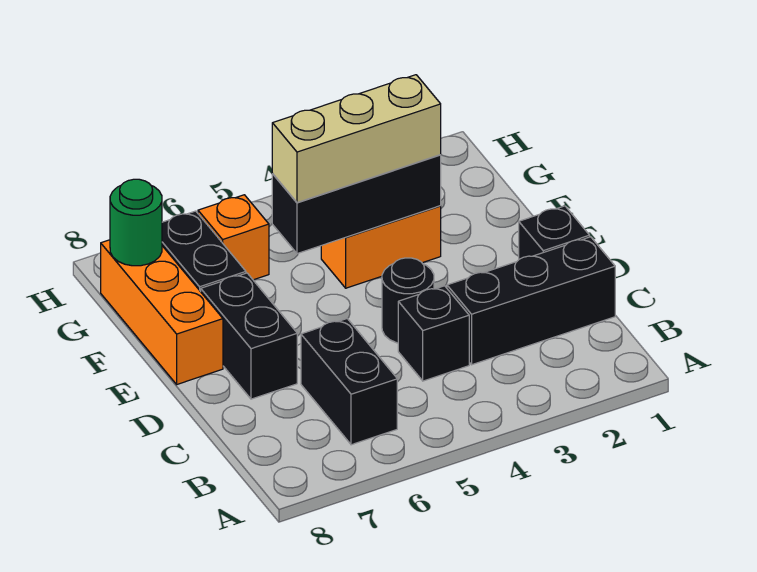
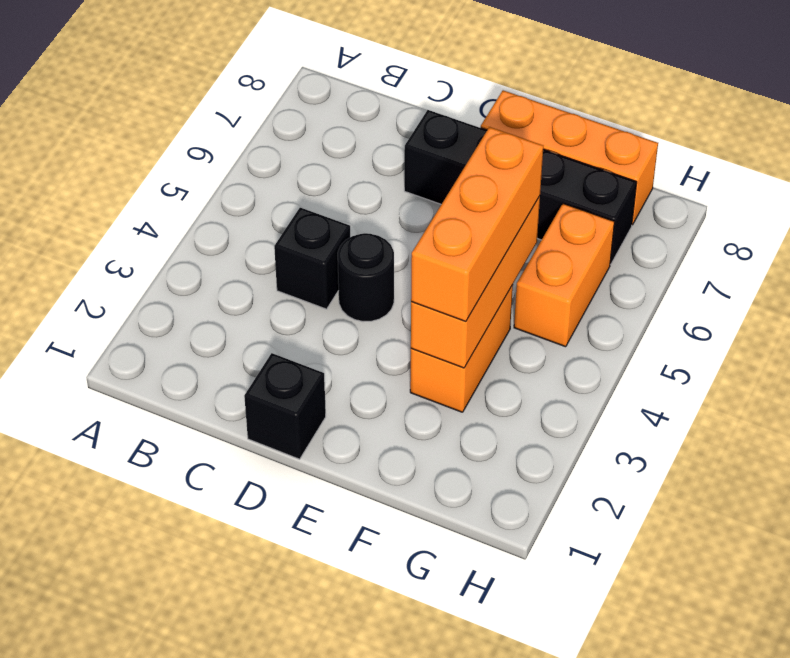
black 1x2 brick [301,319,397,445] -> none
black 1x3 brick [447,237,615,365] -> none
black 1x3 brick [272,155,441,254] -> orange 1x3 brick [411,196,540,368]
tan 1x3 brick [272,75,441,203] -> orange 1x3 brick [411,127,543,321]
orange 1x1 brick [198,195,269,280] -> orange 1x2 brick [514,204,614,347]
green 1x1 round brick [110,179,162,266] -> none

